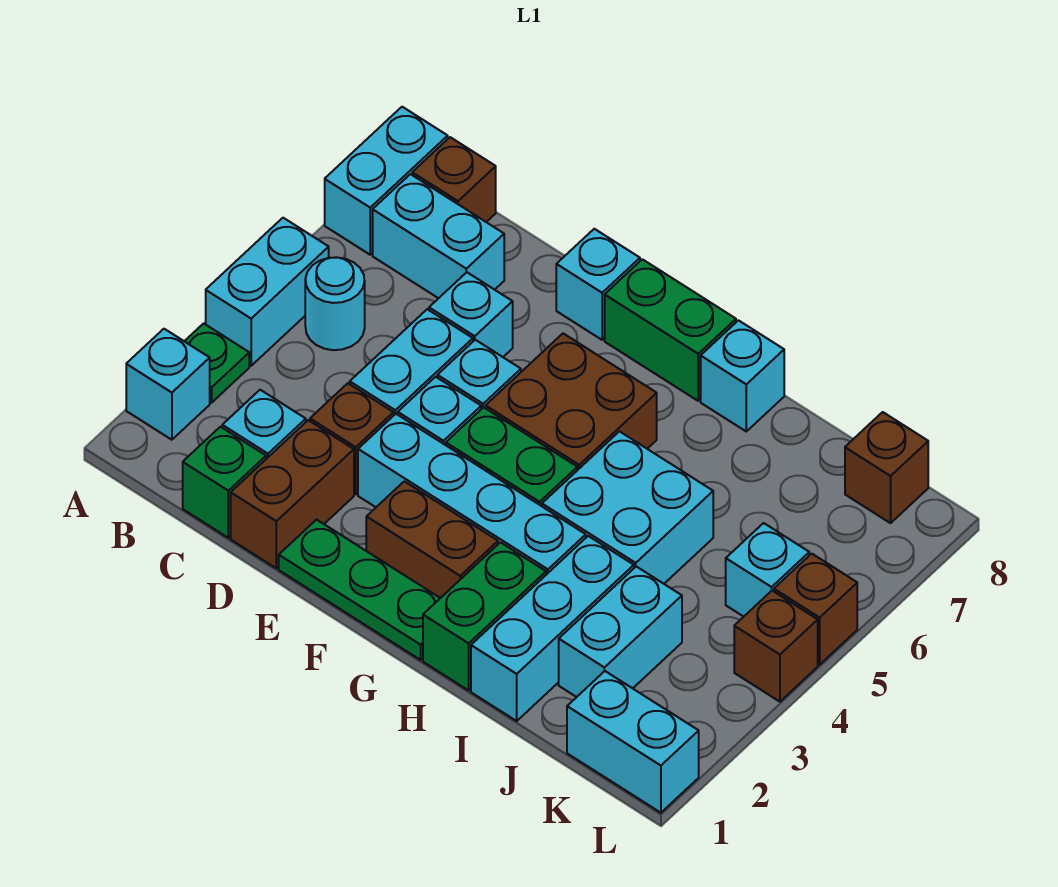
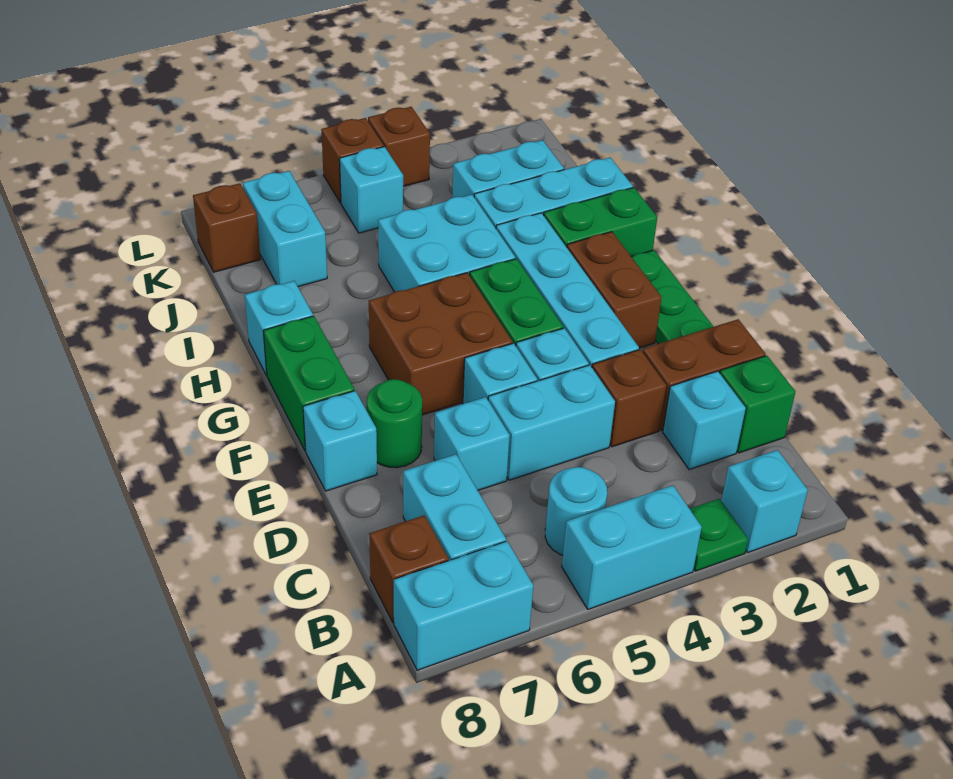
none -> green 1x1 round brick [367,379,422,468]
cyan 1x2 brick [567,671,699,813] -> cyan 1x2 brick moved to [243,171,327,287]

